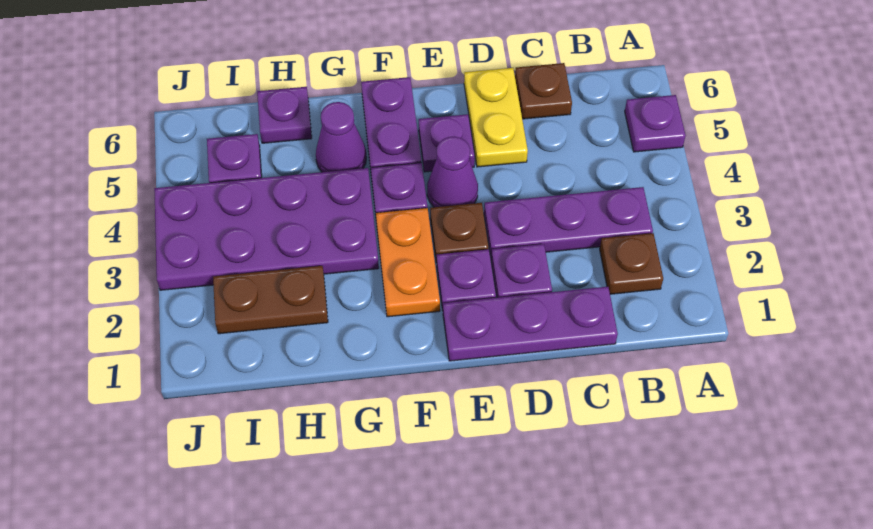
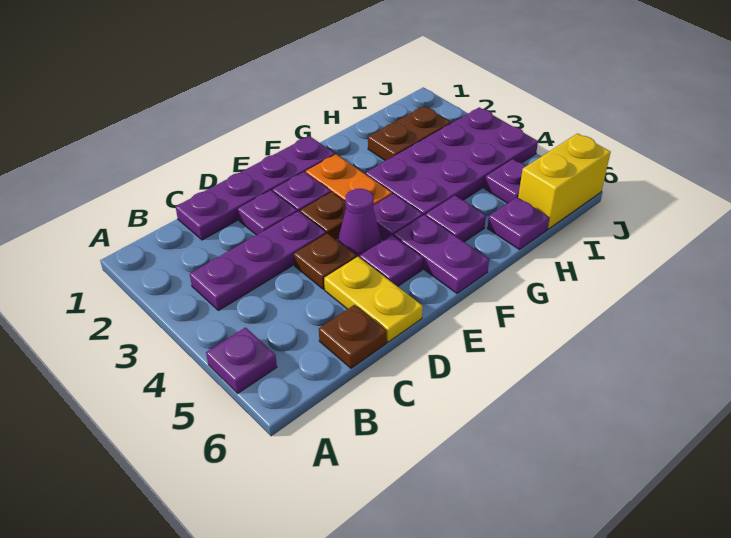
brown 1x1 plate [600,233,663,294] -> brown 1x1 plate moved to [294,233,357,289]
purple 1x3 plate [443,287,618,361] -> purple 1x4 plate [176,136,335,240]
purple 1x1 cone [316,102,366,172] -> purple 1x1 plate [426,196,486,242]
none -> yellow 1x2 brick [518,134,611,229]

